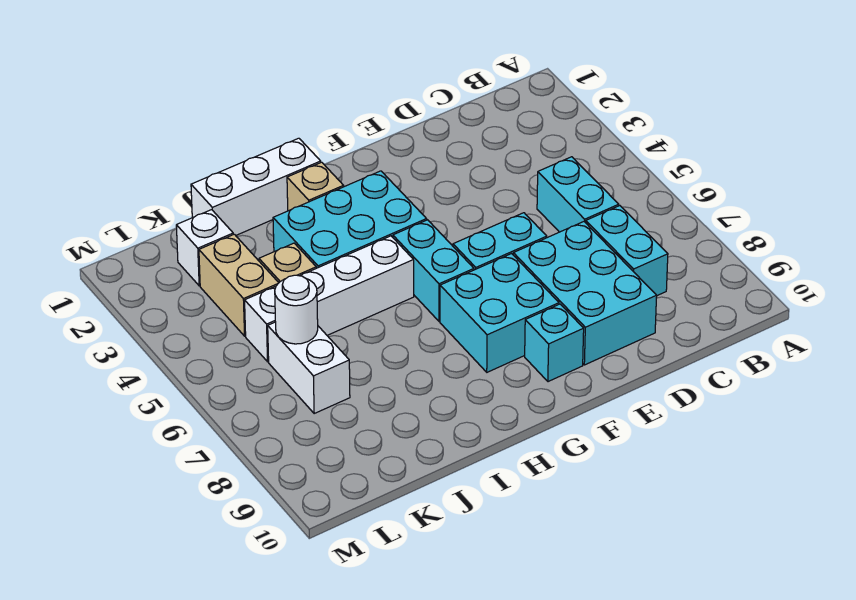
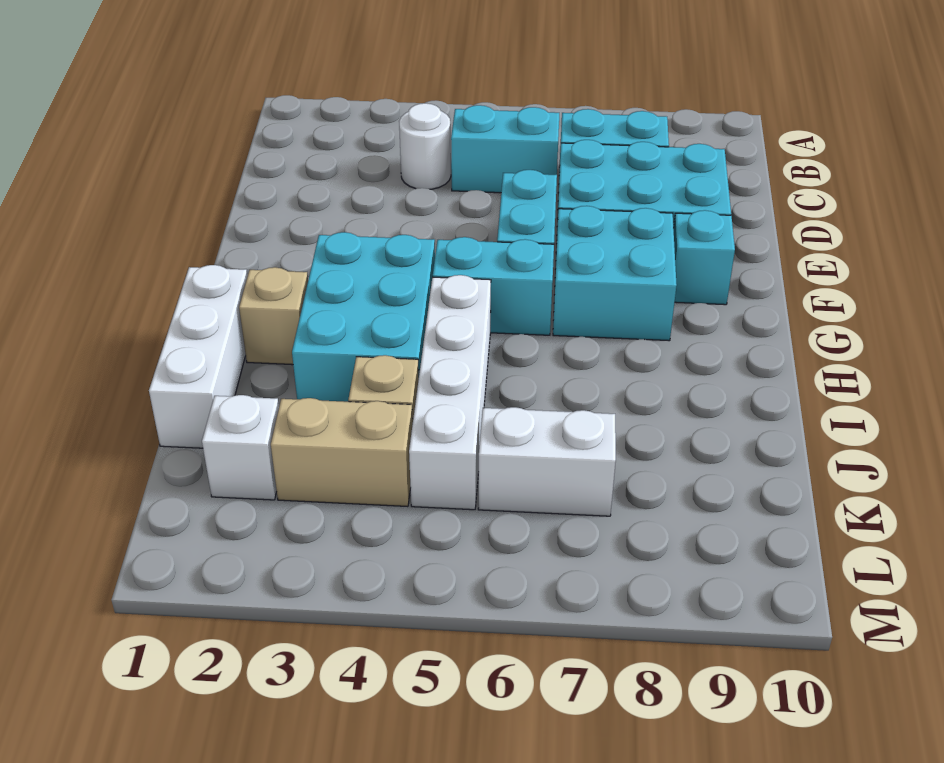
white 1x1 round brick [275,275,318,344] -> white 1x1 round brick moved to [399,103,451,189]

